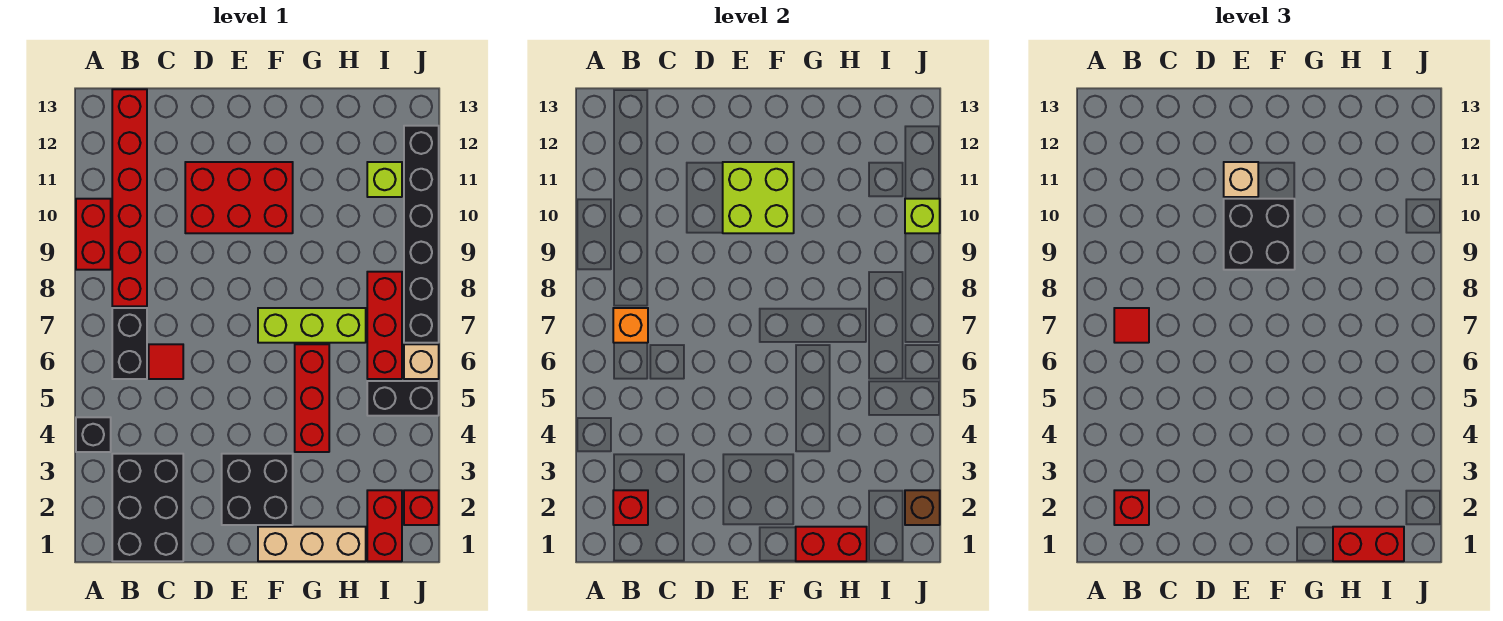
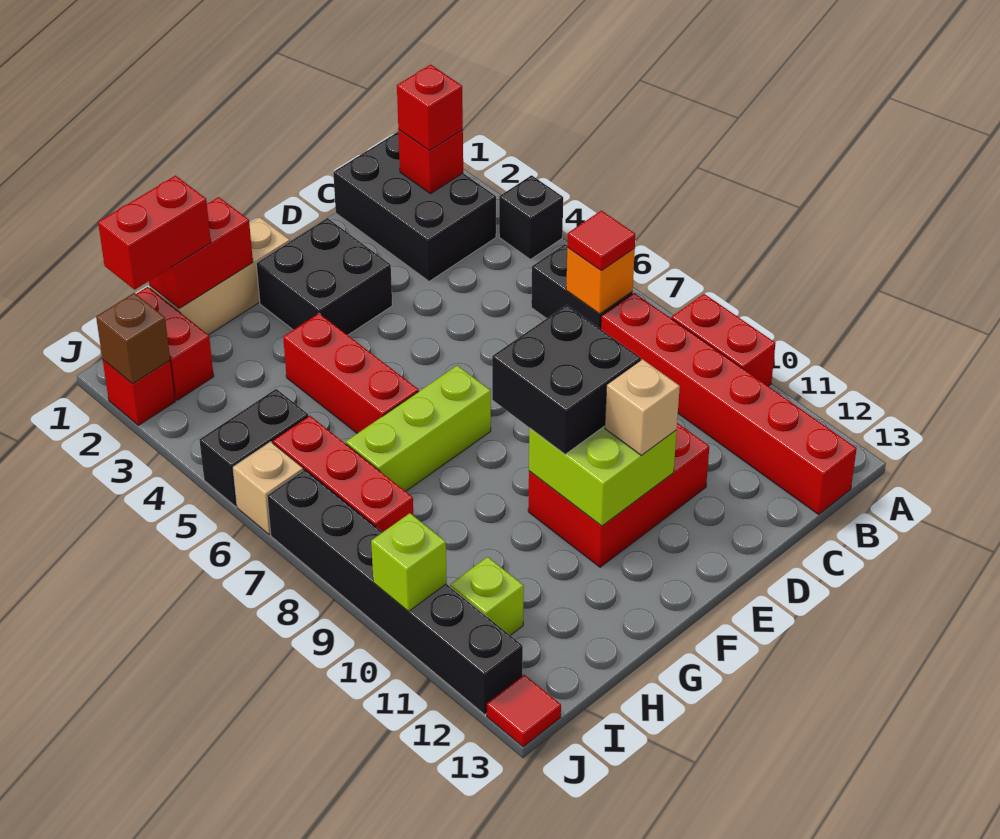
red 1x1 tile [149,344,183,379] -> red 1x1 tile moved to [487,675,561,747]

